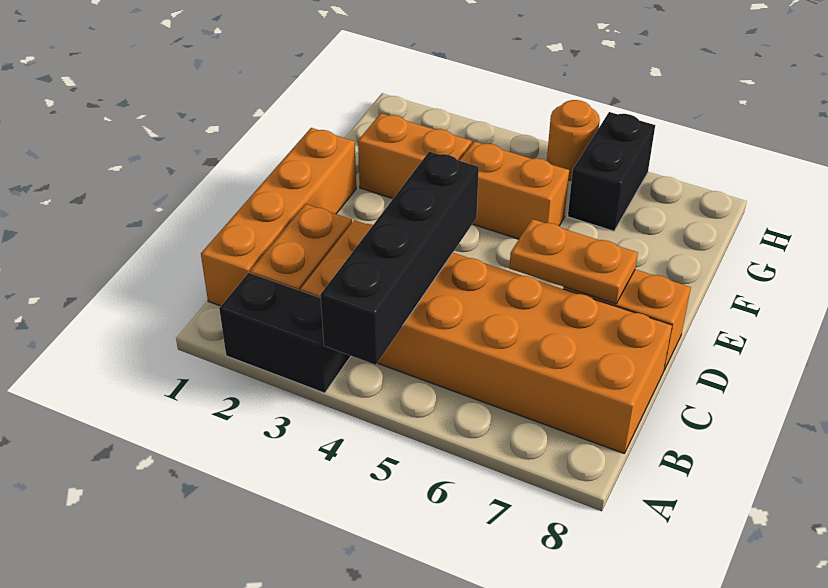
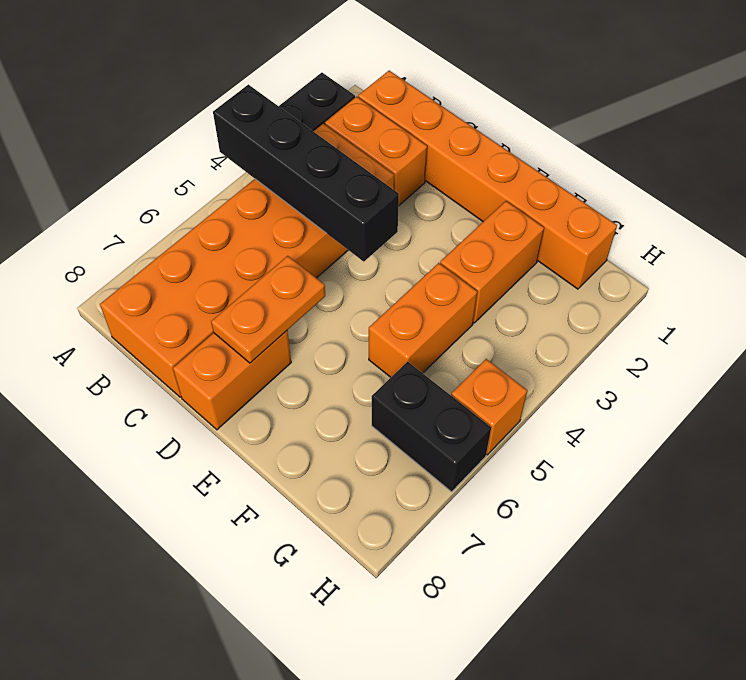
orange 1x4 brick [201,128,356,306] -> orange 1x6 brick [358,71,617,289]
orange 1x1 round brick [547,100,600,180] -> orange 1x1 brick [451,359,527,455]

